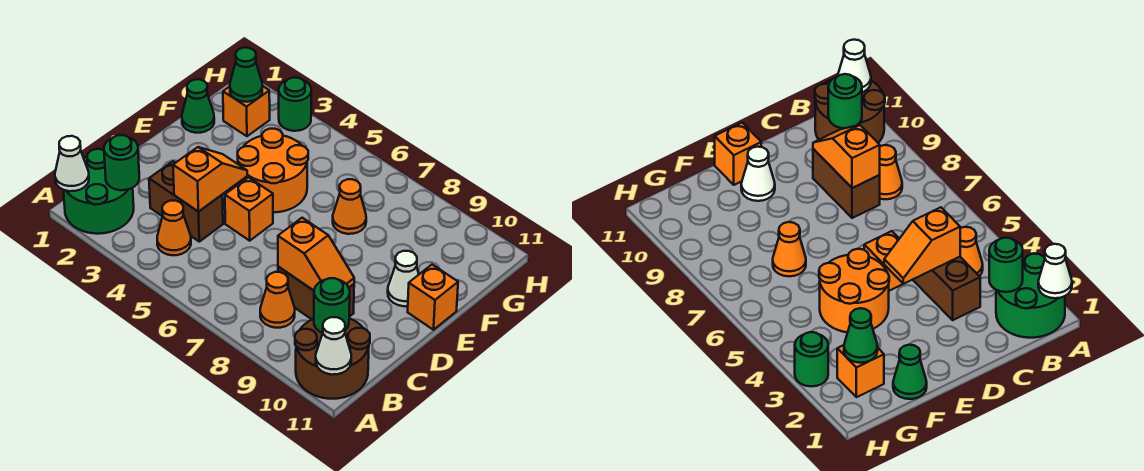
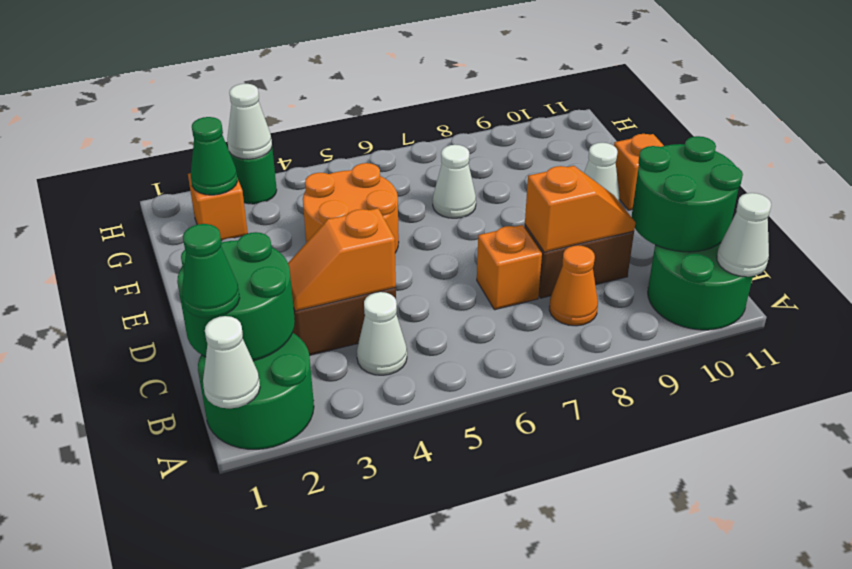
brown 2x2 round brick [295,318,370,399] -> green 2x2 round brick [648,243,753,330]
green 1x1 round brick [104,135,139,190] -> green 2x2 round brick [177,232,295,361]
orange 1x1 cone [157,201,191,255] -> white 1x1 cone [357,292,407,375]
green 1x1 round brick [314,278,350,333] -> green 2x2 round brick [632,136,743,252]
orange 1x2 slope [173,147,247,212] -> orange 1x2 slope turned to [288,208,396,311]
orange 1x1 brick [225,177,273,241] -> orange 1x1 brick moved to [477,225,542,310]
green 1x1 cone [182,79,214,133] -> green 1x1 cone moved to [182,224,240,318]
orange 1x1 cone [333,179,366,234] -> white 1x1 cone [433,145,476,218]
none -> white 1x1 cone [227,84,272,159]

